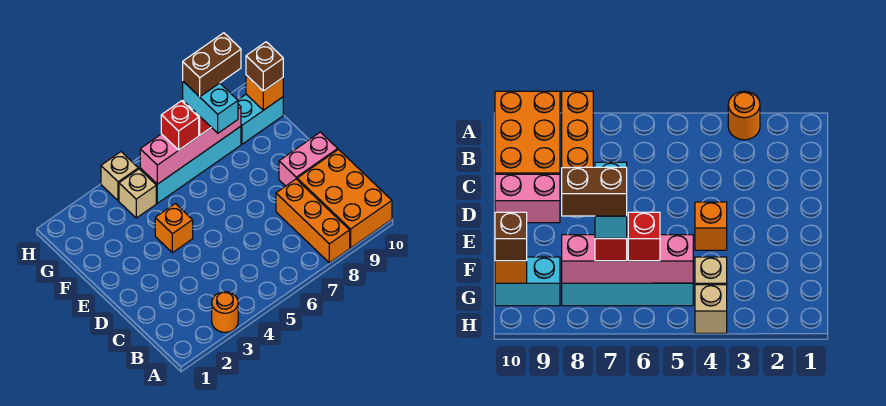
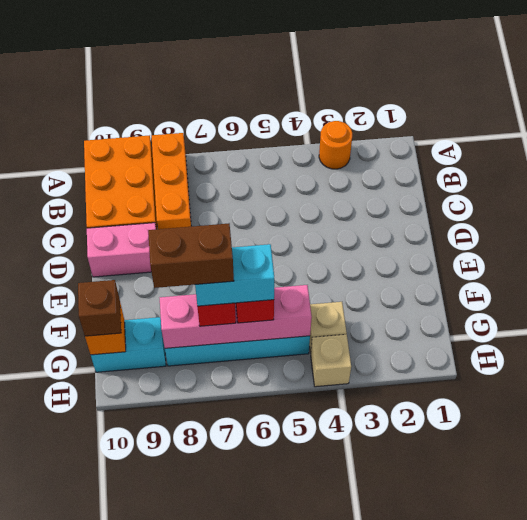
orange 1x1 brick [155,203,193,253] -> none
cyan 1x2 brick [183,81,238,133] -> cyan 1x2 brick turned to [195,244,274,306]

